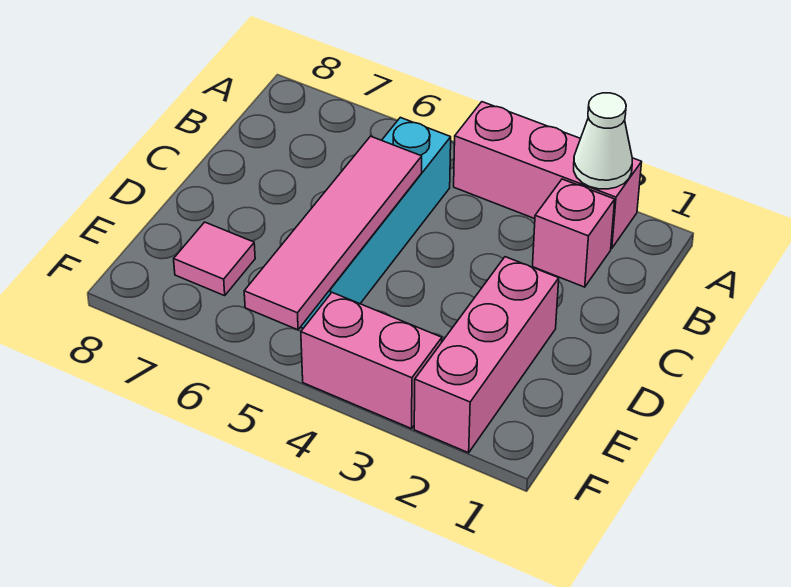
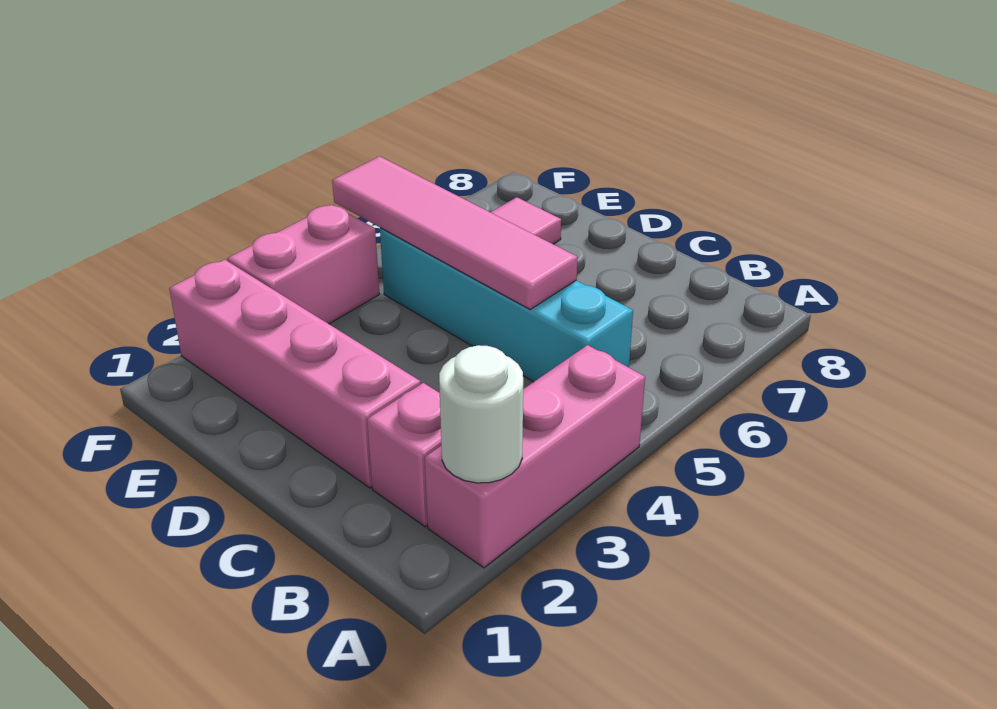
white 1x1 cone [574,93,632,189] -> white 1x1 round brick [439,345,523,483]
pink 1x3 brick [414,257,559,453] -> pink 1x4 brick [169,260,421,488]

